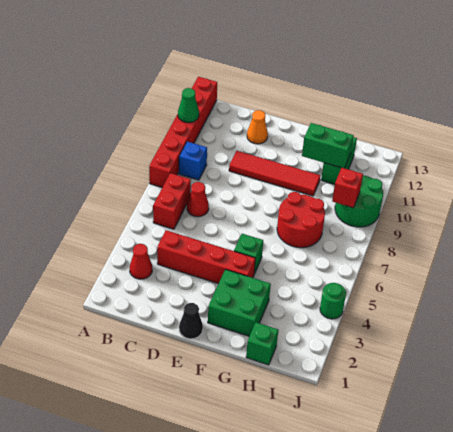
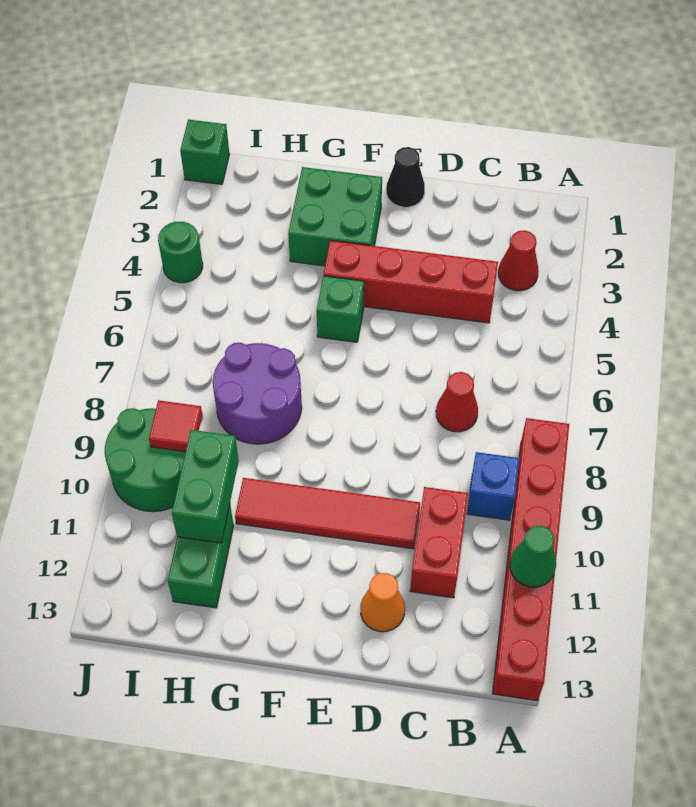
red 1x2 brick [153,173,191,229] -> red 1x2 brick moved to [410,487,468,598]
red 2x2 round brick [277,192,325,248] -> purple 2x2 round brick [213,343,302,444]
green 1x2 brick [302,123,354,168] -> green 1x2 brick turned to [172,430,239,543]
green 1x1 brick [246,322,278,365] -> green 1x1 brick moved to [180,120,229,184]
red 1x1 brick [332,168,363,208] -> red 1x1 tile [149,400,202,452]

